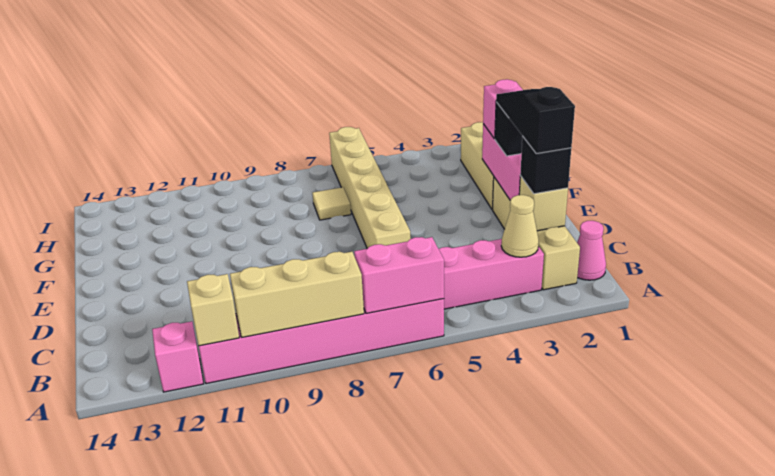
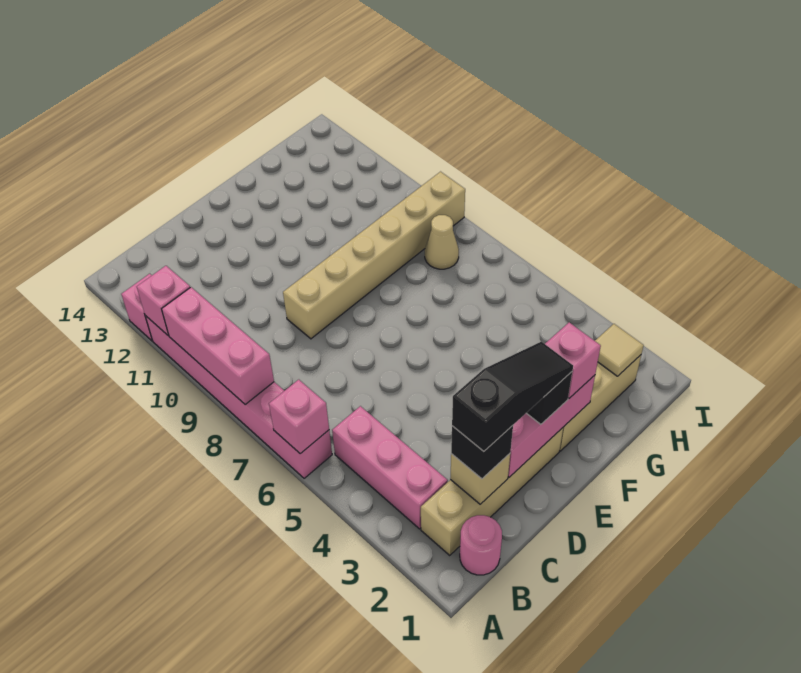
pink 1x2 brick [354,237,444,313] -> pink 1x1 brick [269,380,329,454]
tan 1x3 brick [230,252,364,337] -> pink 1x3 brick [162,287,274,405]
tan 1x1 brick [187,274,239,346] -> pink 1x1 brick [137,266,190,335]
pink 1x1 cone [577,221,606,280] -> pink 1x1 round brick [460,515,502,575]
tan 1x1 cone [501,195,539,257] -> tan 1x1 cone moved to [425,215,459,269]
tan 1x6 brick [329,127,411,248] -> tan 1x6 brick moved to [283,172,465,339]
tan 1x1 tile [312,187,351,220] -> tan 1x1 tile moved to [595,324,644,376]

